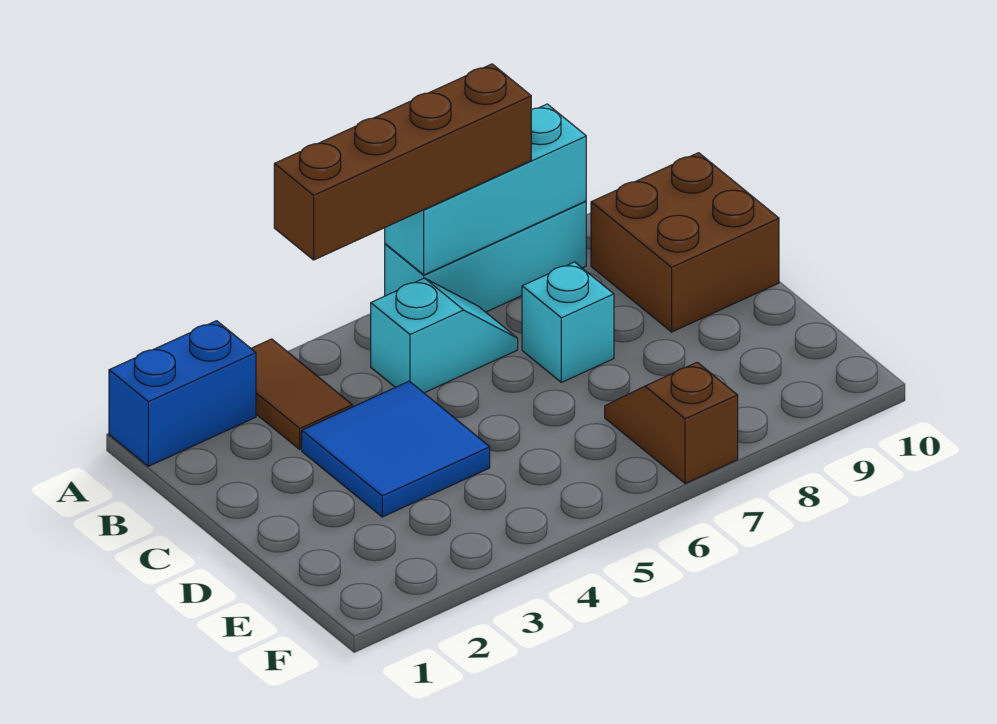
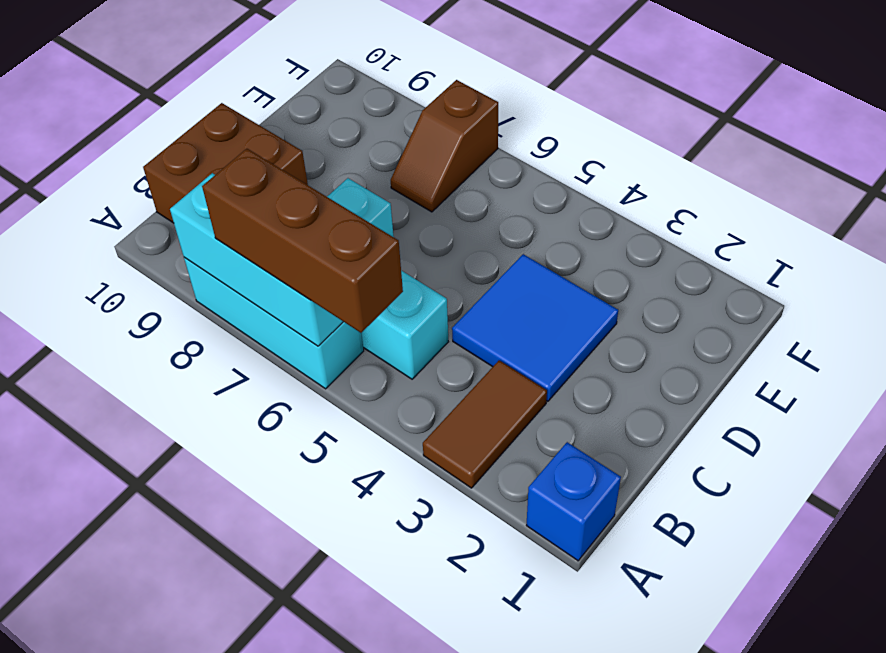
blue 1x2 brick [109,321,256,466] -> blue 1x1 brick [526,442,621,561]
brown 1x4 brick [274,64,531,260] -> brown 1x3 brick [202,149,403,333]

